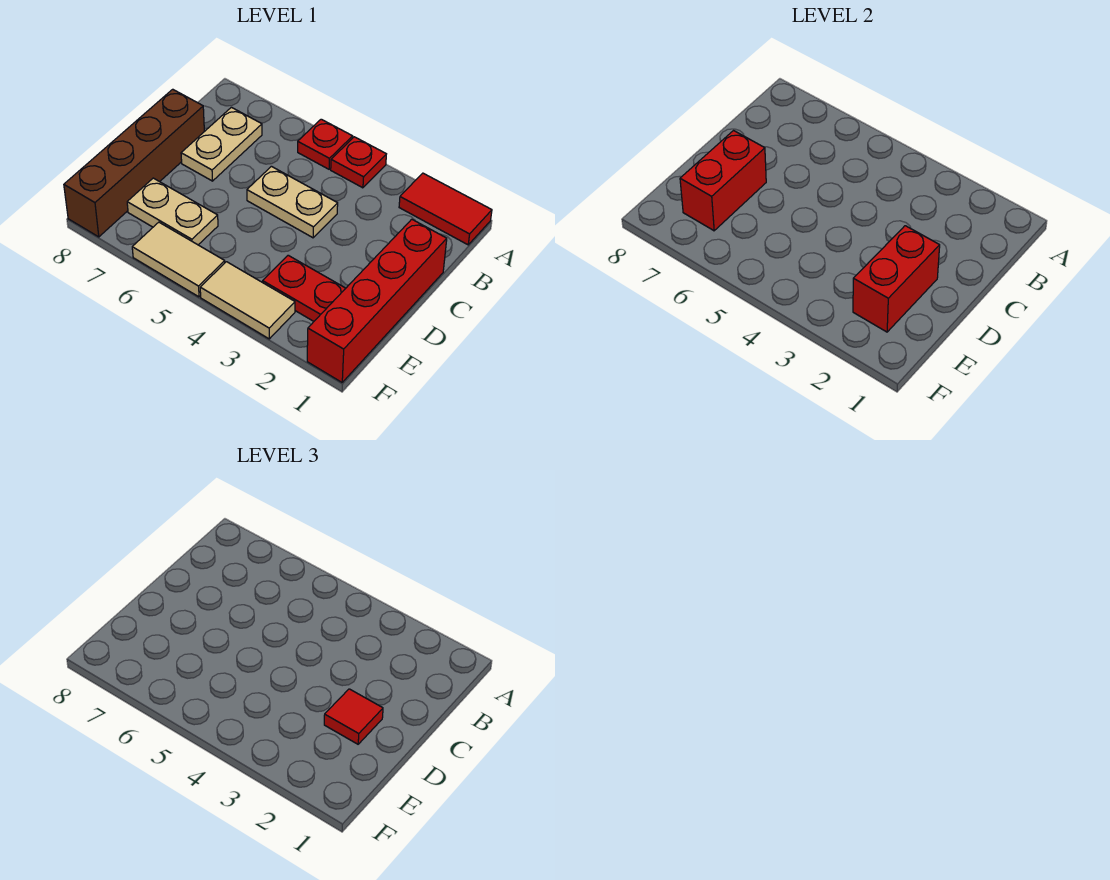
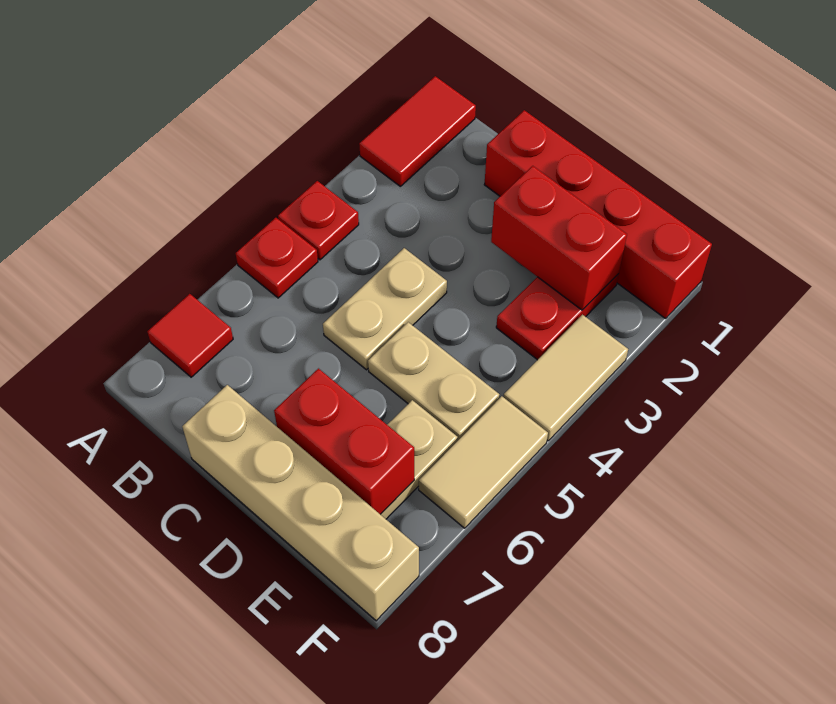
tan 1x2 plate [181,107,262,181] -> tan 1x2 plate moved to [368,322,499,441]
brown 1x4 brick [64,89,204,237] -> tan 1x4 brick [182,385,419,621]
red 1x1 tile [324,689,383,744] -> red 1x1 tile moved to [147,294,233,377]

